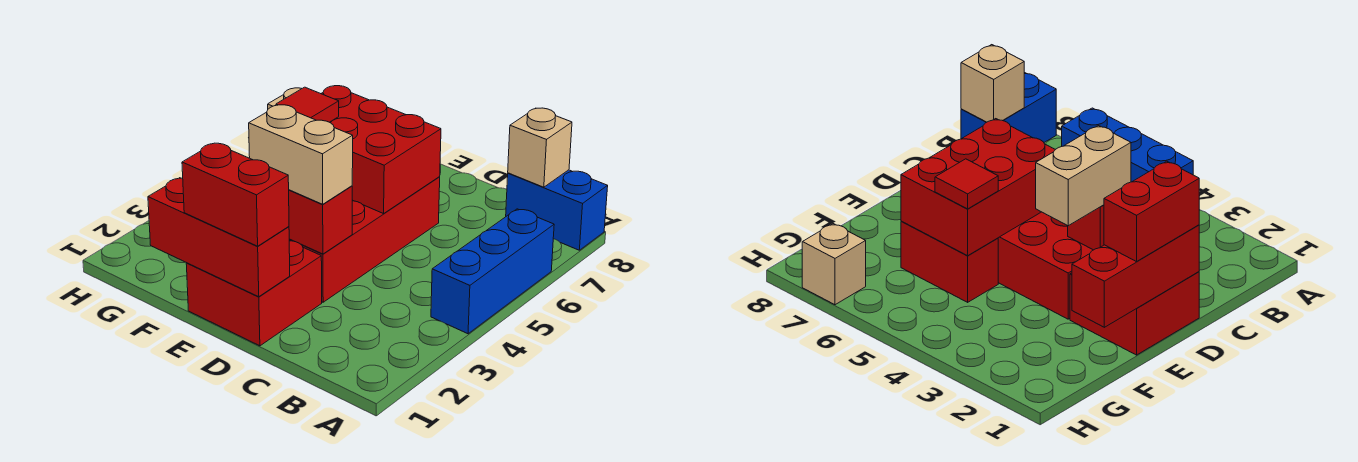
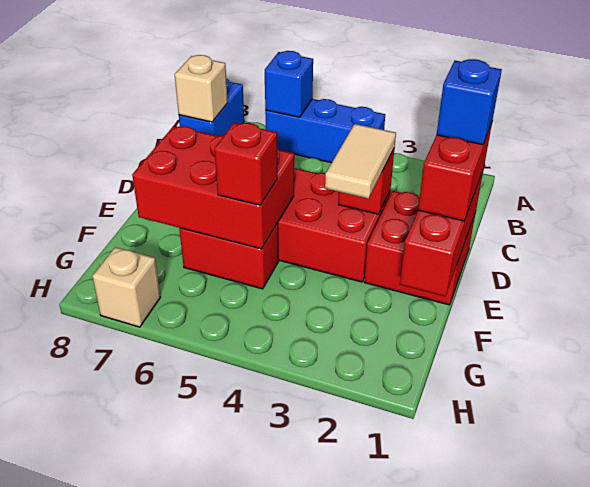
none -> blue 1x1 brick [265,51,313,117]
none -> blue 1x1 brick [437,59,502,145]
tan 1x2 brick [249,105,353,204] -> tan 1x2 tile [325,124,396,199]
red 2x3 brick [321,86,441,214] -> red 2x3 brick turned to [132,126,294,249]
red 1x1 tile [276,87,339,122] -> red 1x1 brick [215,123,278,205]

